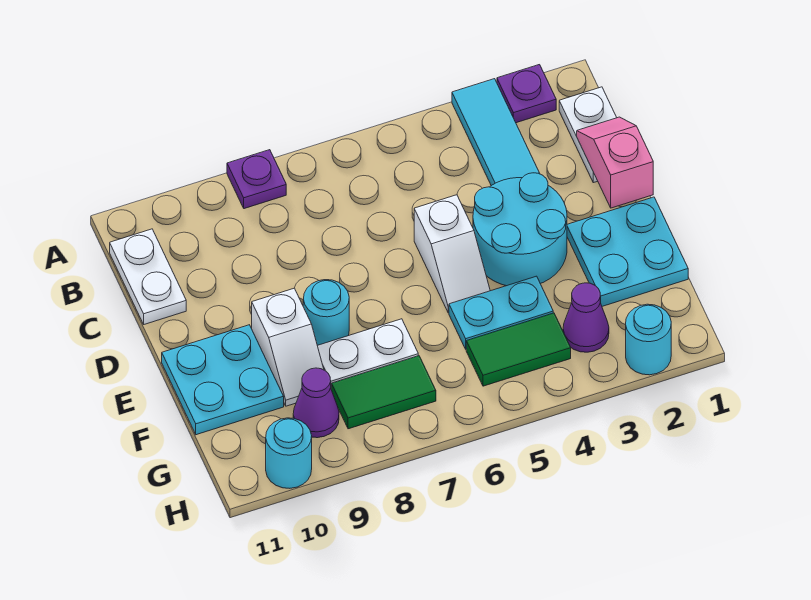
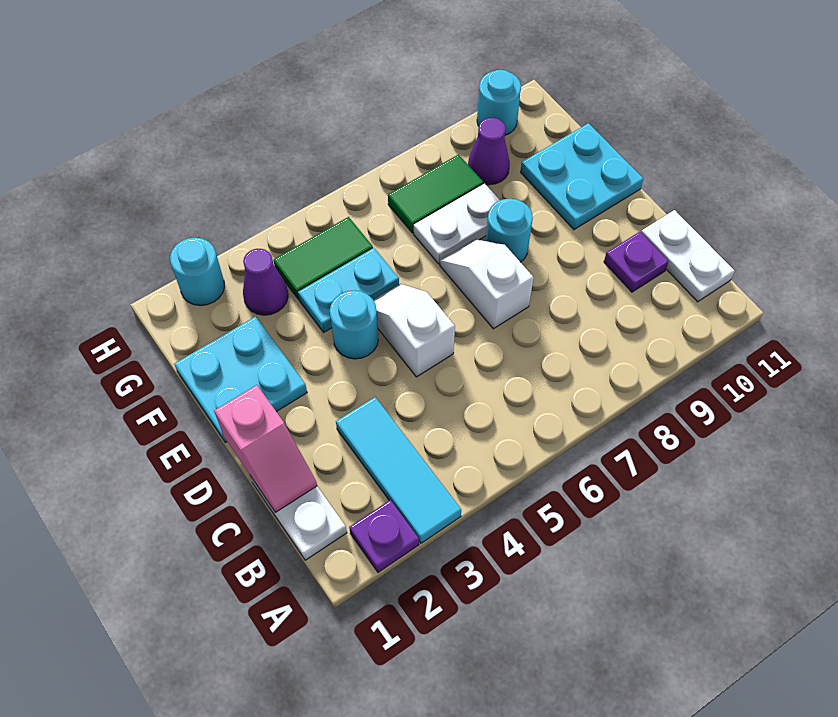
purple 1x1 plate [227,150,286,209] -> purple 1x1 plate moved to [604,232,669,292]
cyan 2x2 round brick [473,173,567,286] -> cyan 1x1 round brick [330,290,378,359]
white 1x2 slope [252,288,324,406] -> white 1x2 slope moved to [440,239,534,329]

